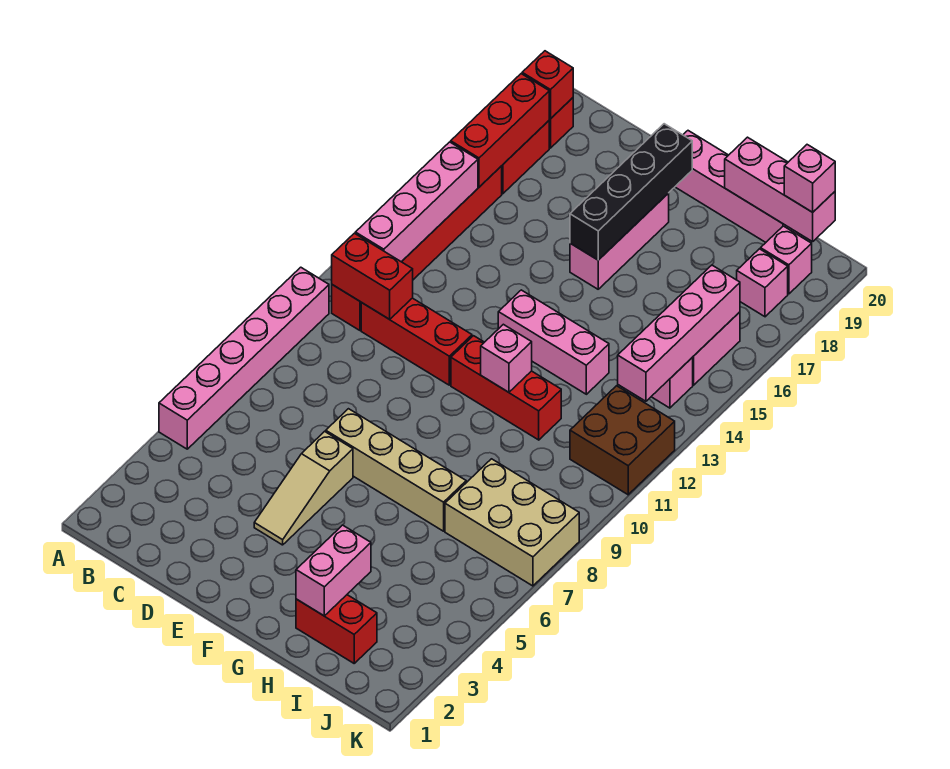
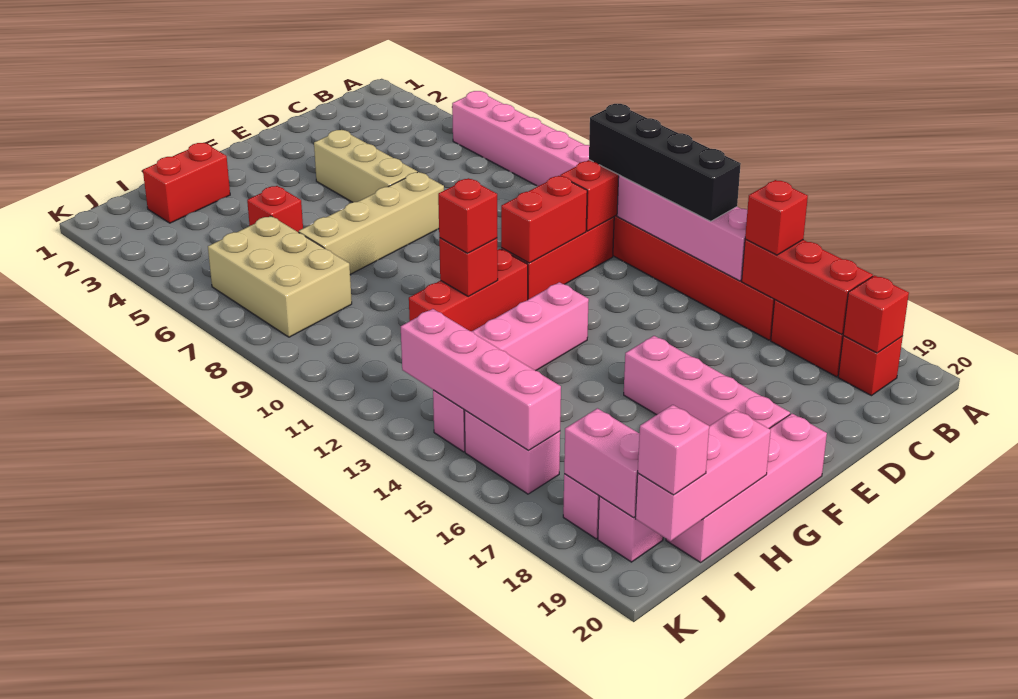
none -> red 1x1 brick [745,180,808,255]
none -> red 1x2 brick [501,176,587,263]
tan 1x3 slope [254,431,353,545] -> tan 1x3 brick [314,130,417,202]
pink 1x3 brick [570,193,669,289] -> pink 1x4 brick [624,336,790,428]
black 1x4 brick [570,124,692,260] -> black 1x4 brick moved to [589,104,741,221]
pink 1x1 brick [481,324,532,392] -> red 1x1 brick [439,238,498,297]
none -> red 1x1 brick [438,178,497,253]
pink 1x2 brick [296,525,371,616] -> pink 1x2 brick moved to [564,408,640,517]
none -> red 1x1 brick [247,186,303,232]
tan 2x3 brick [445,459,579,586] -> tan 2x3 brick turned to [208,216,352,337]
brown 2x2 brick [570,386,675,495] -> none

